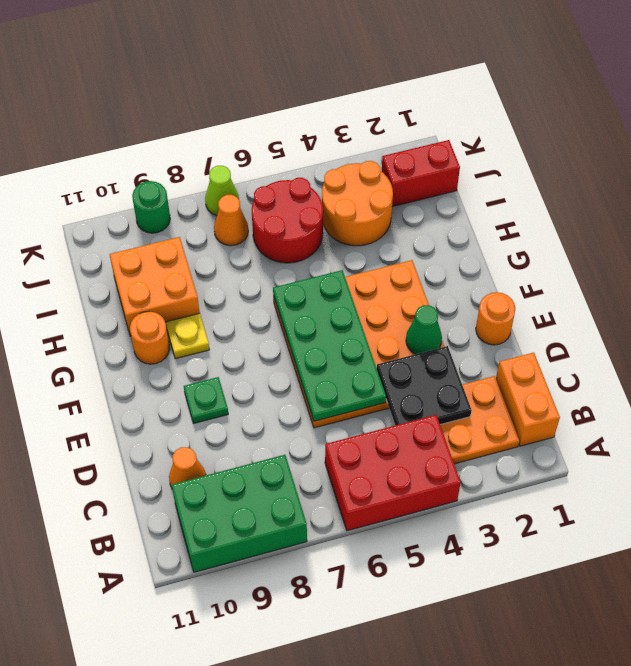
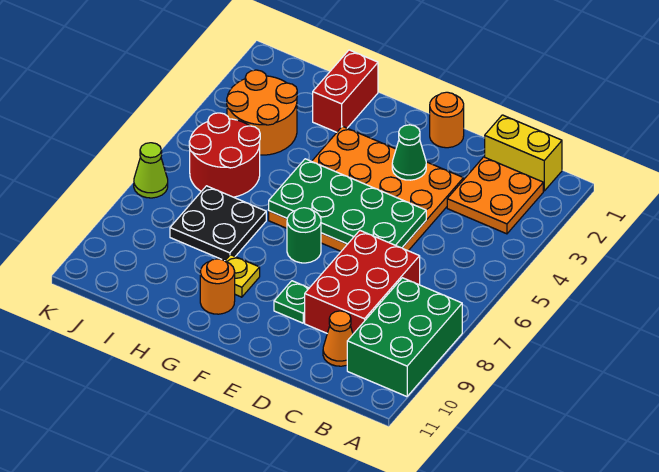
red 2x3 brick [325,415,461,531] -> red 2x3 brick moved to [305,231,420,334]
orange 1x2 brick [496,353,560,446] -> yellow 1x2 brick [485,115,562,191]
black 2x2 plate [377,346,472,425] -> black 2x2 plate moved to [170,186,266,261]
orange 2x2 brick [109,237,200,336] -> none
red 1x2 brick [382,140,460,207] -> red 1x2 brick moved to [313,50,378,132]
orange 1x1 cone [214,195,248,246] -> none
green 1x1 round brick [132,181,170,233] -> green 1x1 round brick moved to [287,208,321,263]

